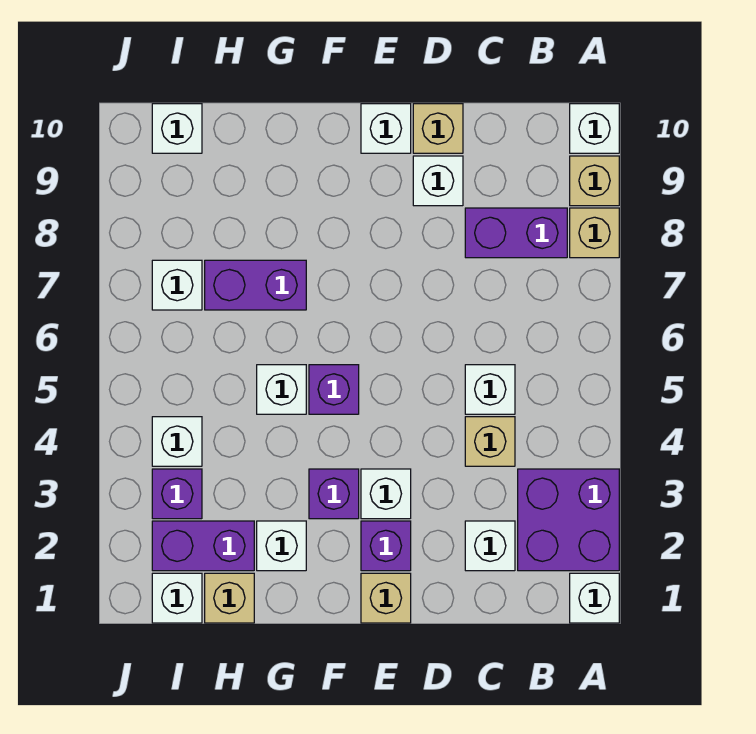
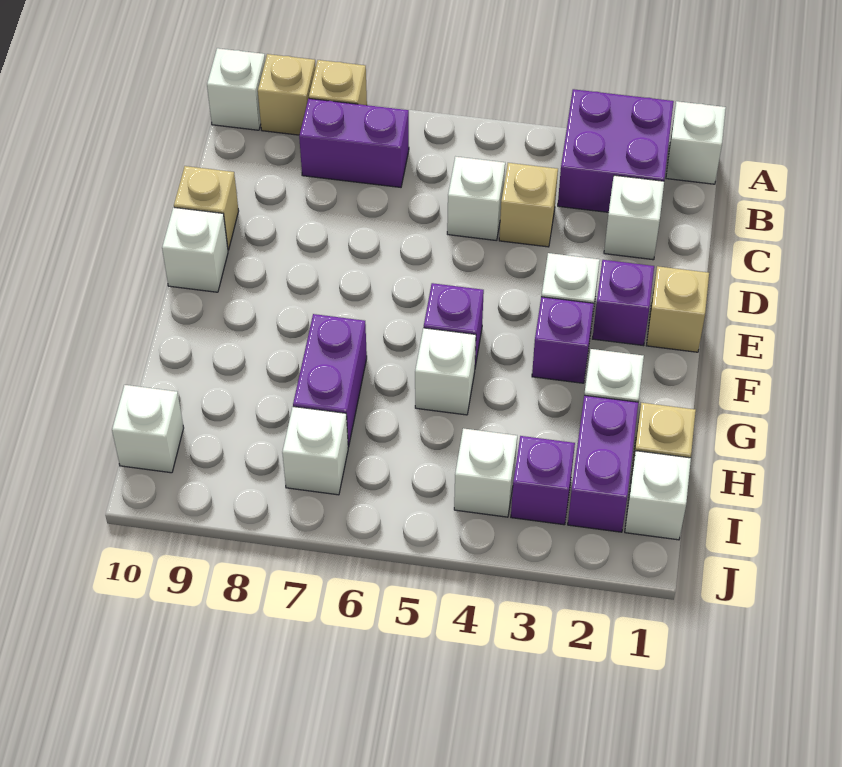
purple 1x2 brick [465,208,567,258] -> purple 1x2 brick turned to [299,99,409,187]
white 1x1 brick [413,156,463,206] -> none

